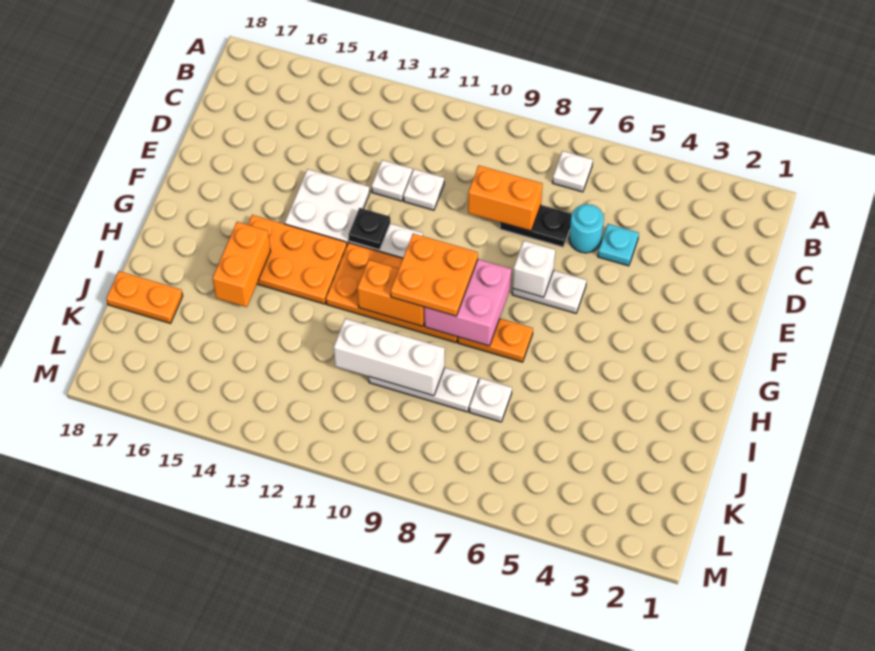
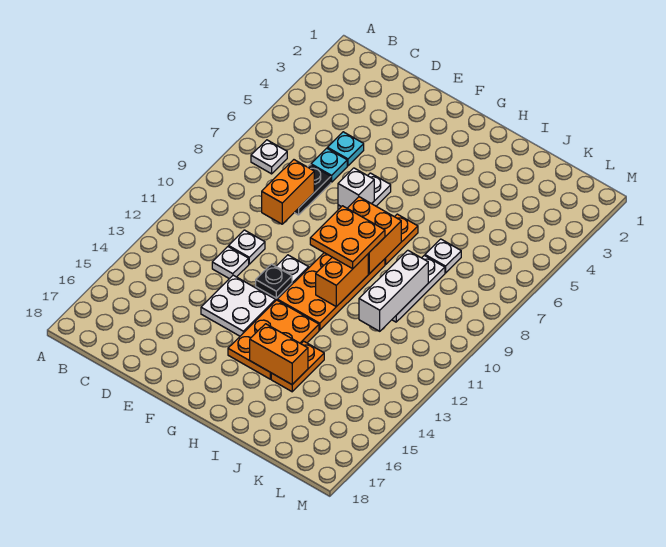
cyan 1x1 round brick [569,204,604,253] -> cyan 1x1 plate [311,148,347,182]
pink 2x2 brick [424,259,511,346] -> orange 2x2 brick [347,197,401,274]
orange 1x2 plate [106,271,183,323] -> orange 1x2 plate moved to [271,341,324,392]

